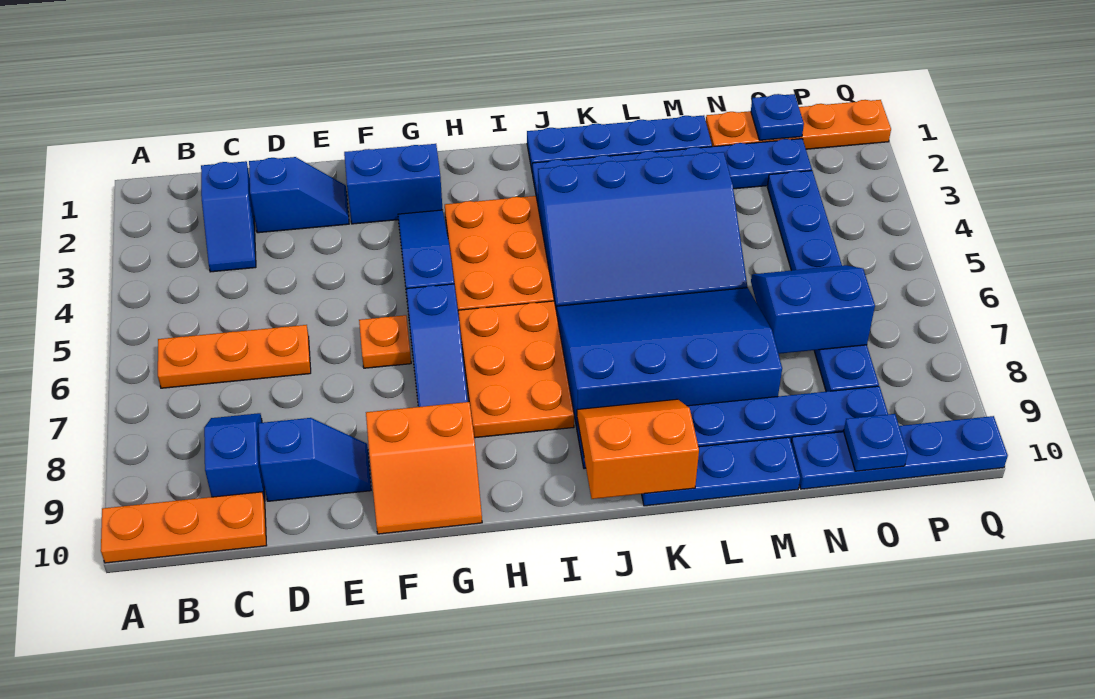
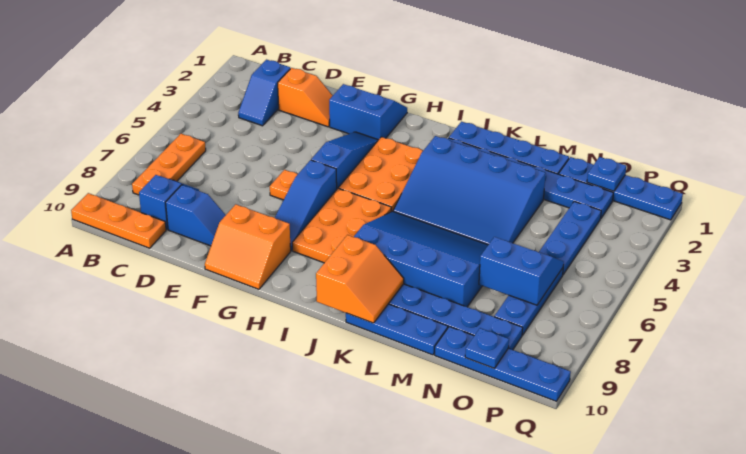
orange 1x3 plate [158,325,311,388] -> orange 1x3 plate turned to [132,134,206,195]
blue 1x2 slope [249,157,349,233] -> orange 1x2 slope [278,68,333,127]
orange 2x2 slope [577,399,699,499] -> orange 2x2 slope turned to [316,235,404,323]
orange 1x4 plate [706,100,891,149] -> blue 1x4 plate [559,157,683,220]

